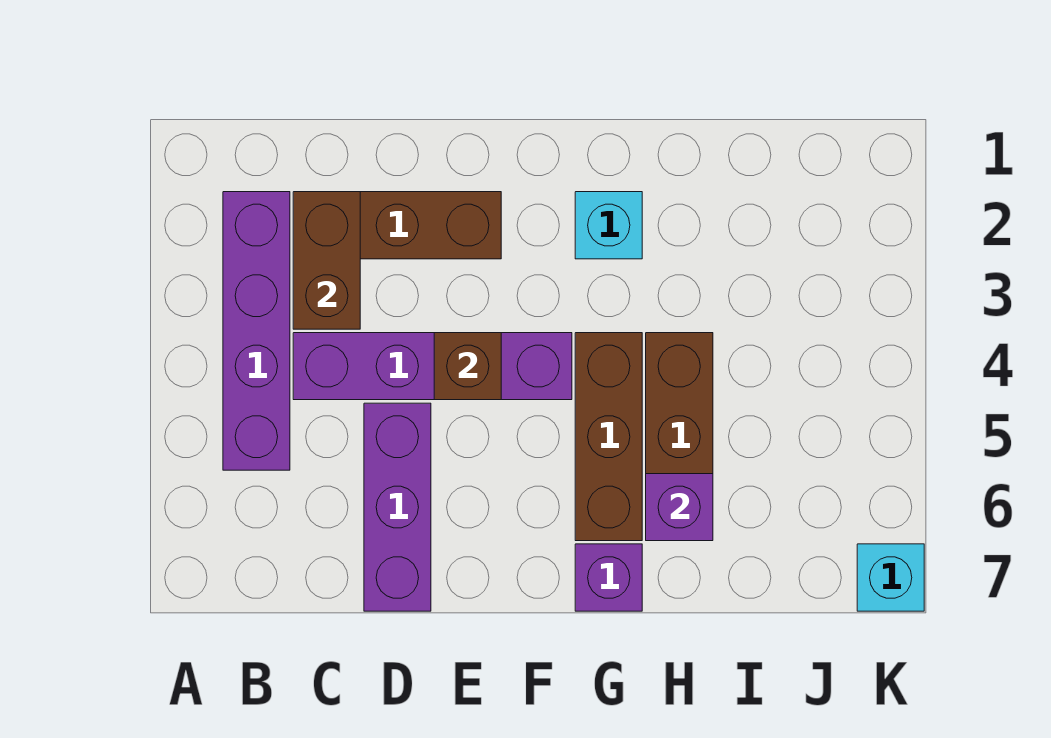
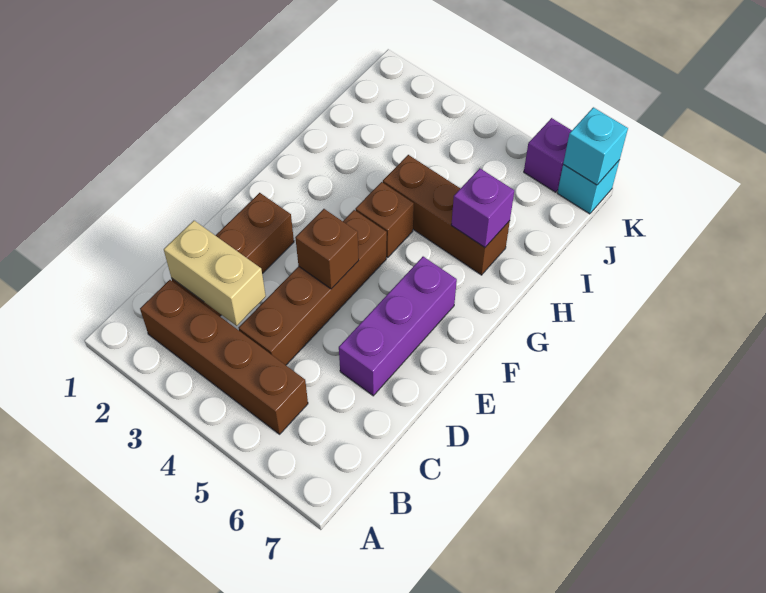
purple 1x4 brick [223,192,290,470] -> brown 1x4 brick [140,280,308,434]
brown 1x2 brick [293,192,360,329] -> tan 1x2 brick [164,221,266,326]
purple 1x4 brick [293,333,572,400] -> brown 1x4 brick [238,210,387,365]
purple 1x3 brick [364,403,431,611] -> purple 1x3 brick turned to [339,257,457,396]
cyan 1x1 brick [575,192,642,259] -> cyan 1x1 brick moved to [563,107,628,185]
brown 1x3 brick [575,333,642,541] -> brown 1x1 brick [355,182,414,258]
purple 1x1 brick [575,544,642,611] -> purple 1x1 brick moved to [524,118,572,192]

